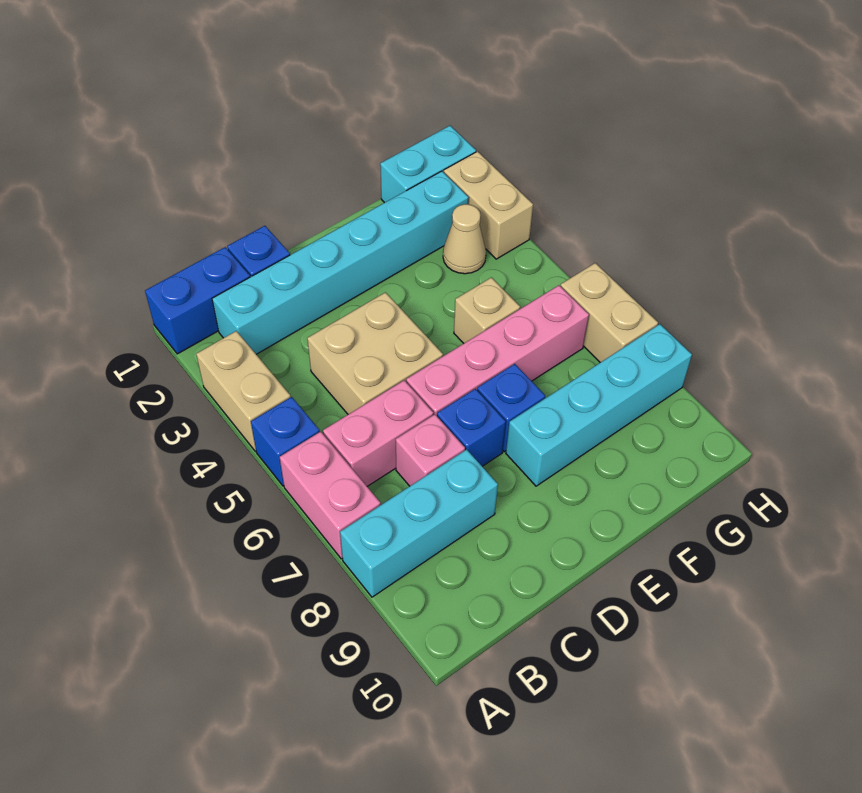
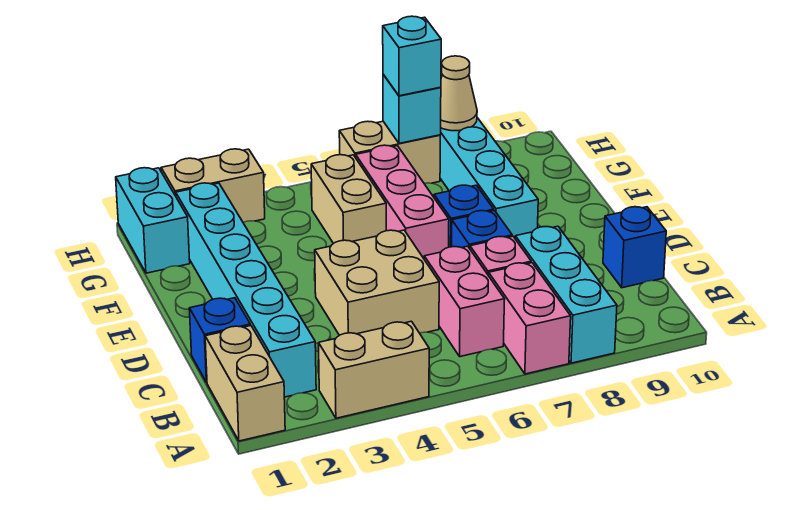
blue 1x2 brick [145,247,250,354] -> tan 1x2 brick [205,326,285,441]
blue 1x1 brick [251,397,320,486] -> blue 1x1 brick moved to [603,207,666,288]
pink 1x2 brick [280,432,381,559] -> pink 1x2 brick turned to [489,263,571,374]
pink 1x4 brick [406,285,589,416] -> pink 1x3 brick [356,145,449,258]
tan 1x1 brick [454,277,520,343] -> tan 1x2 brick [311,155,386,244]
tan 1x1 cone [443,204,486,274] -> tan 1x1 cone moved to [441,56,477,131]
none -> cyan 1x1 brick [383,74,441,143]
none -> cyan 1x1 brick [383,16,441,96]

